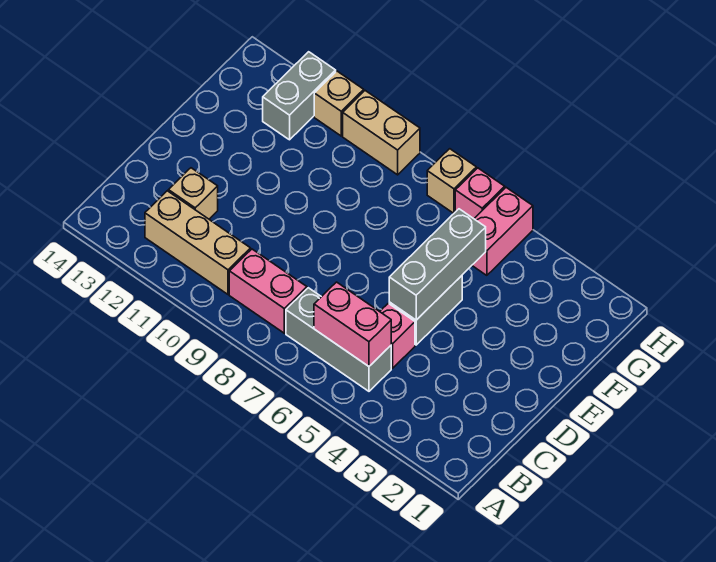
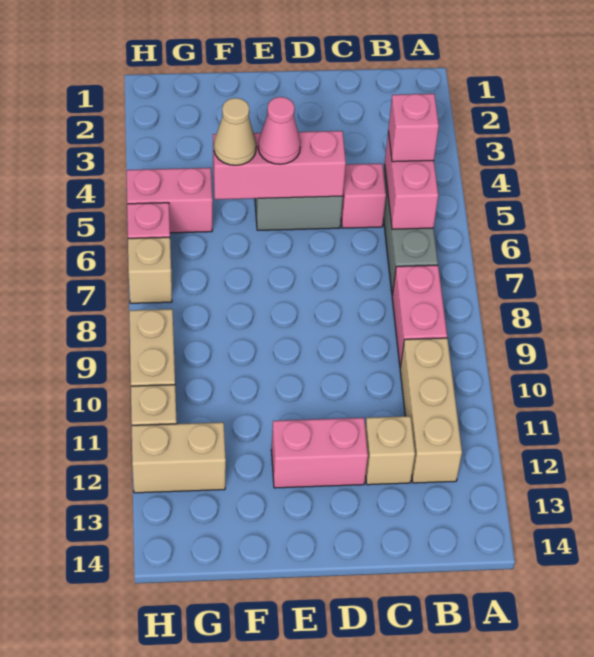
none -> pink 1x1 brick [388,94,439,162]
grey 1x3 brick [389,209,486,320] -> pink 1x3 brick [213,131,346,199]
none -> pink 1x2 brick [271,418,368,488]
none -> pink 1x1 cone [258,97,301,164]
none -> tan 1x1 cone [214,98,256,165]
grey 1x2 brick [263,52,336,140] -> tan 1x2 brick [132,422,226,493]

